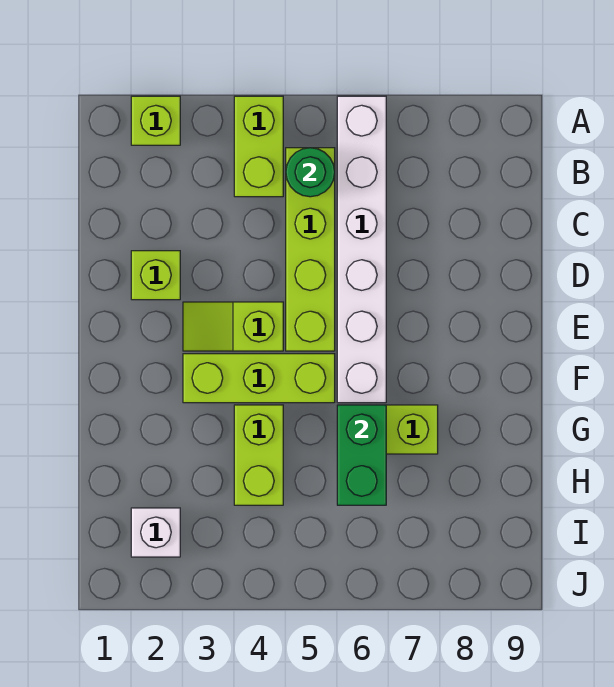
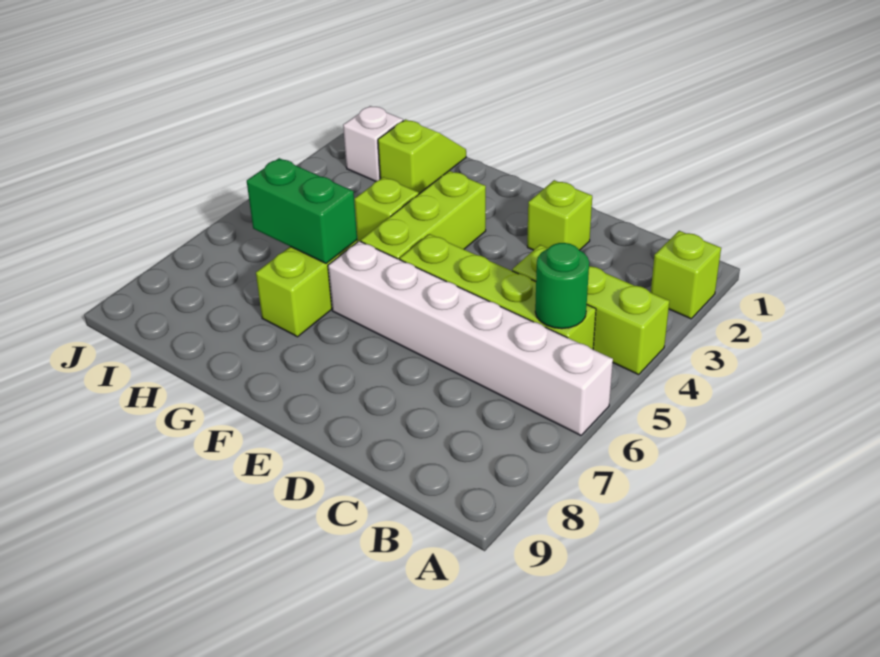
lime 1x2 brick [234,96,283,197] -> lime 1x3 brick [512,245,669,375]
lime 1x2 slope [183,302,283,351] -> lime 1x2 slope moved to [378,119,466,194]
lime 1x2 brick [234,405,283,505] -> lime 1x1 brick [354,177,419,241]

